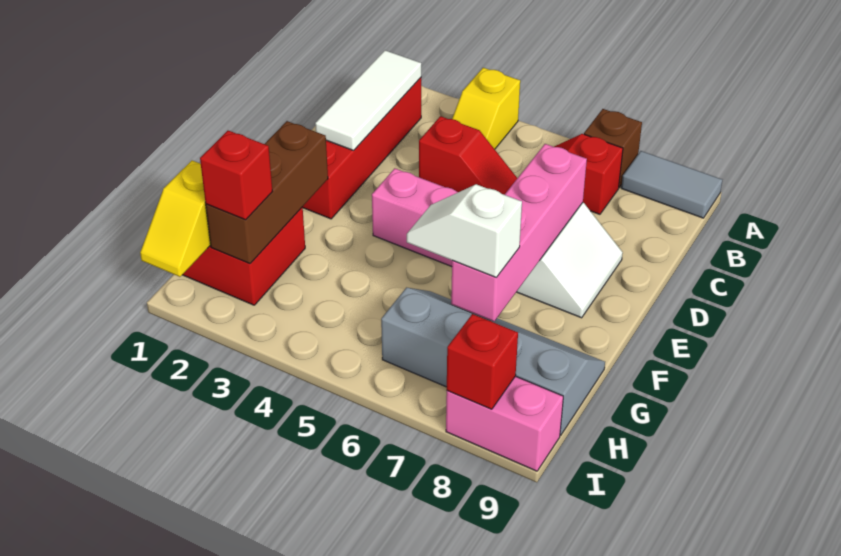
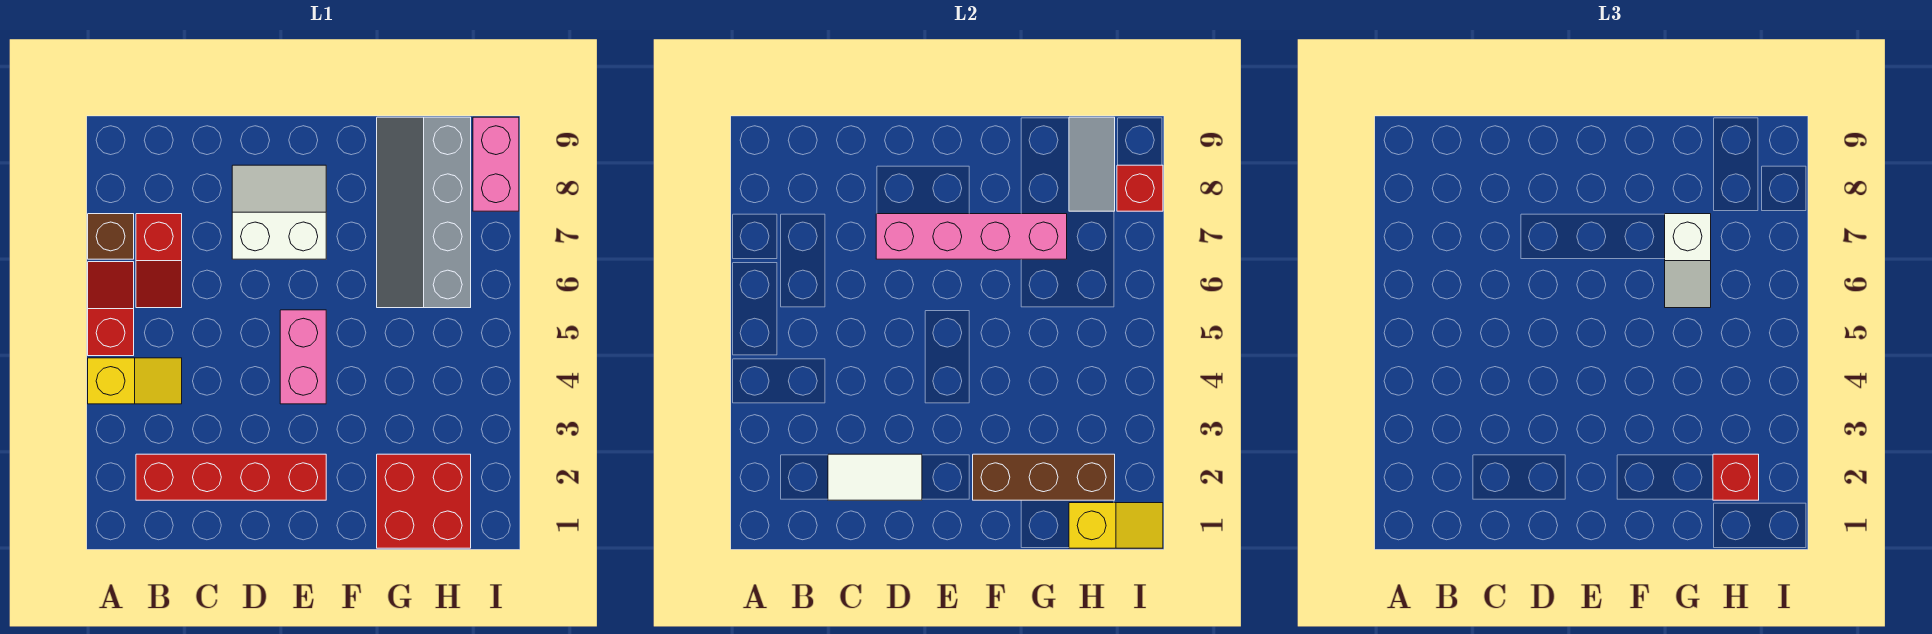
grey 1x2 tile [621,151,722,218] -> grey 1x2 tile moved to [1069,117,1115,211]
white 1x3 tile [315,50,421,150] -> white 1x2 tile [828,454,922,500]
red 1x2 slope [419,116,517,195] -> red 1x2 slope moved to [88,262,134,356]

